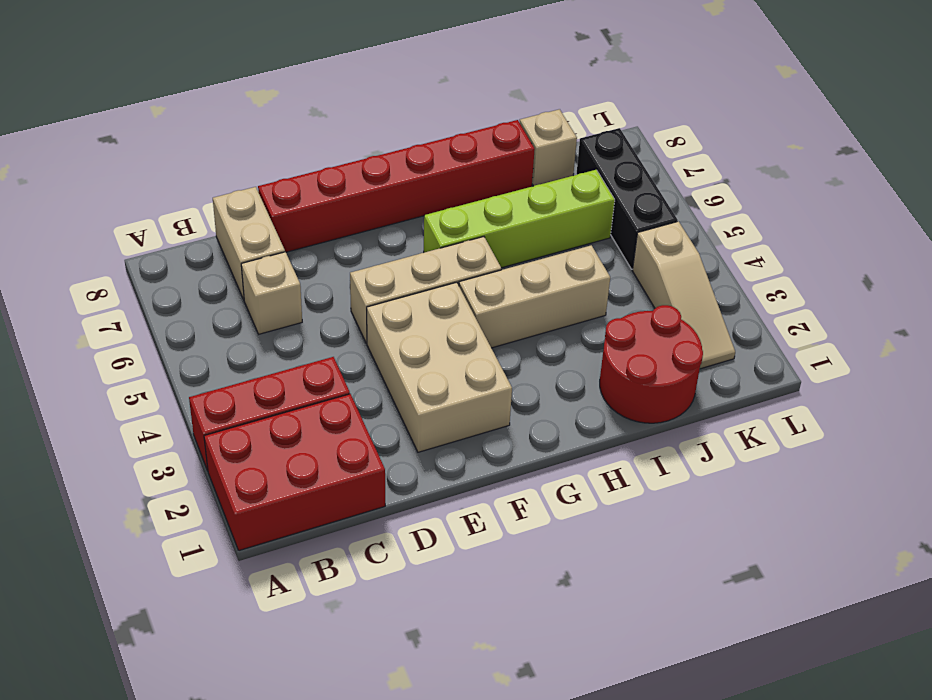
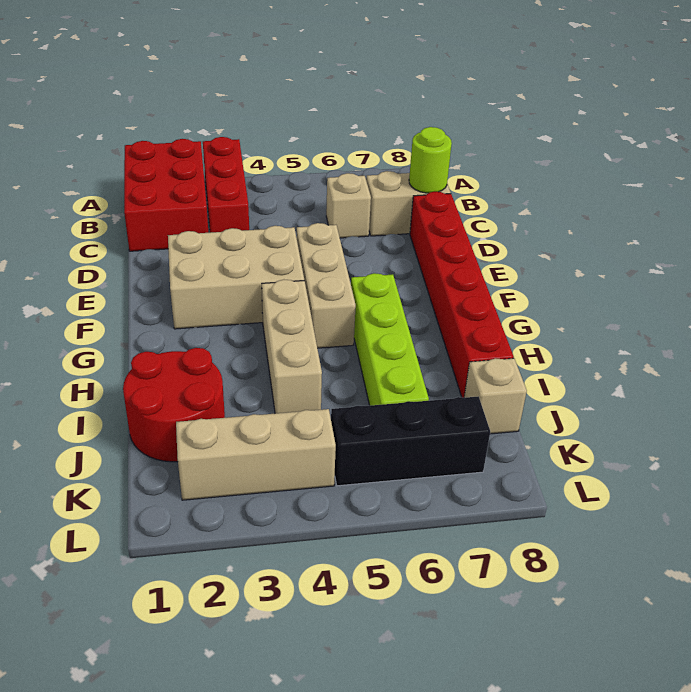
none -> lime 1x1 round brick [409,127,452,193]
tan 1x3 slope [632,221,735,369] -> tan 1x3 brick [176,409,336,500]

